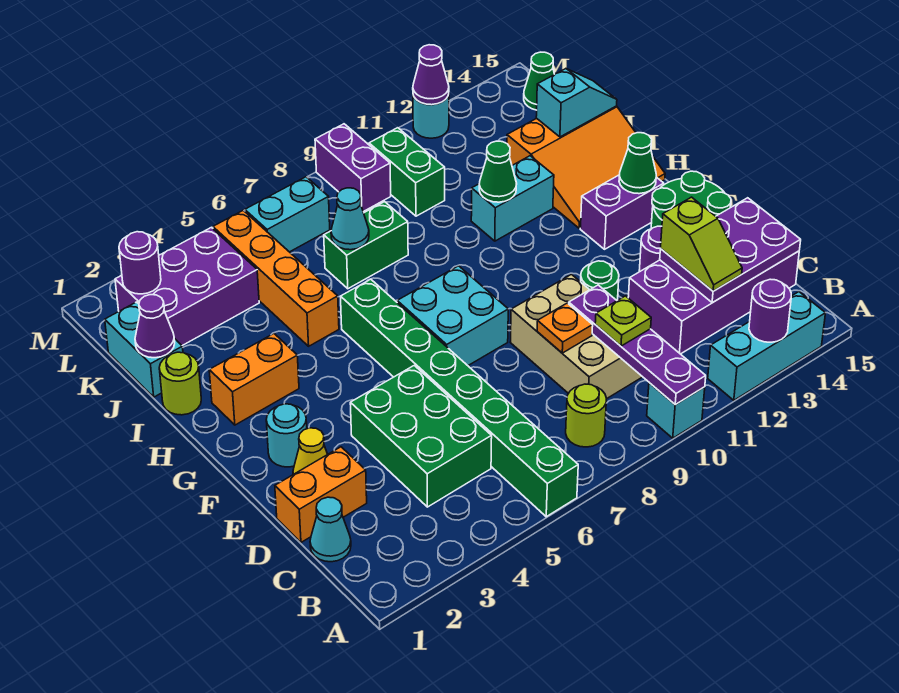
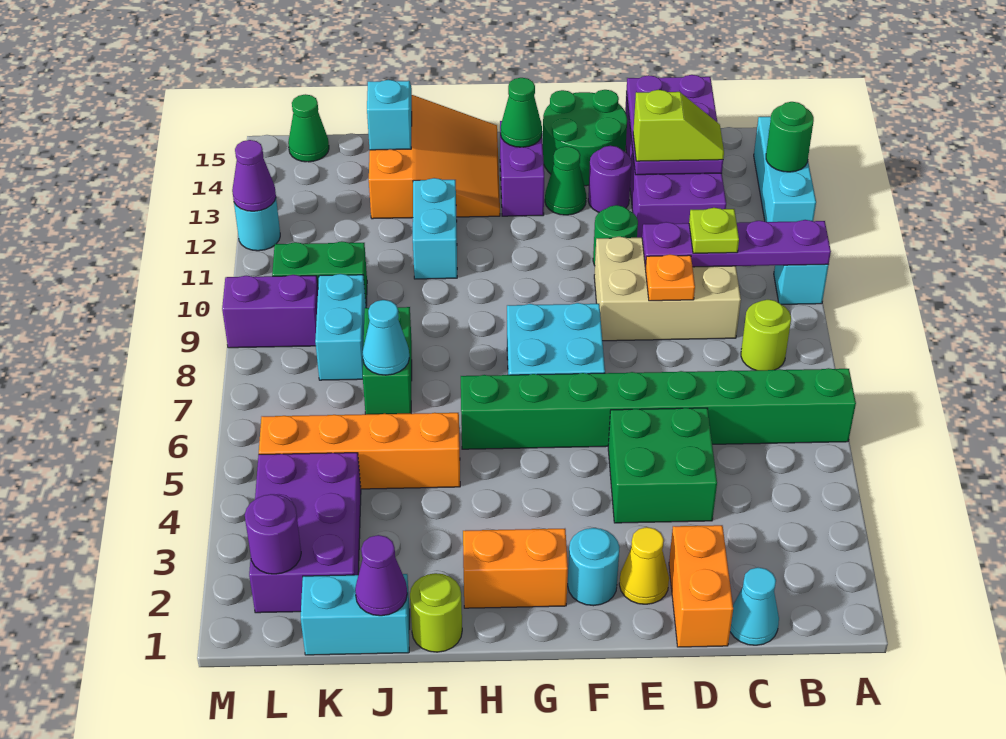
purple 1x1 round brick [749,279,791,342] -> green 1x1 round brick [766,102,814,172]
green 2x3 brick [350,365,492,507] -> green 2x2 brick [608,408,717,523]
orange 1x2 brick [209,334,299,425] -> orange 1x2 brick turned to [463,529,568,608]
green 1x1 cone [479,141,517,202] -> green 1x1 cone moved to [545,146,586,215]
cyan 1x2 brick [245,177,330,252] -> cyan 1x2 brick moved to [315,274,366,380]

